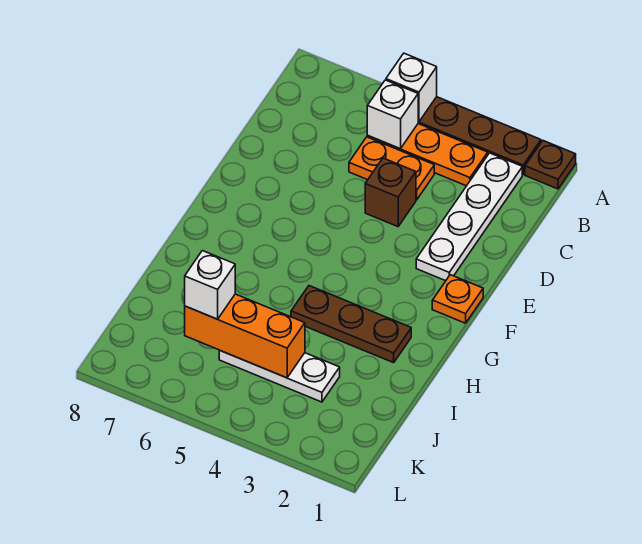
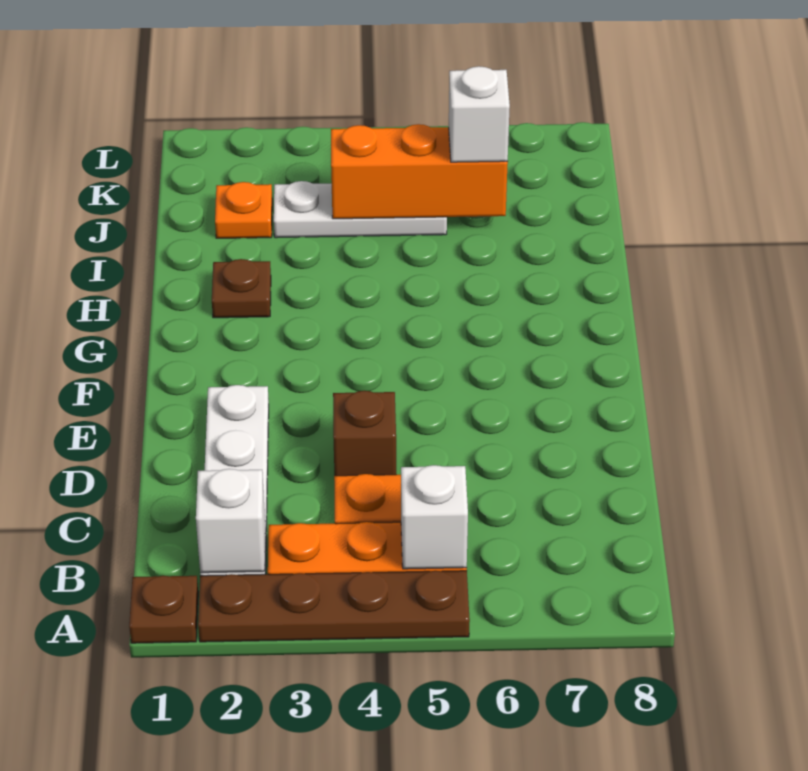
white 1x1 brick [386,53,437,122] -> white 1x1 brick moved to [196,469,265,573]
orange 1x1 plate [432,275,483,323] -> orange 1x1 plate moved to [215,182,272,238]
brown 1x3 plate [291,286,411,363] -> brown 1x1 plate [212,259,271,318]

